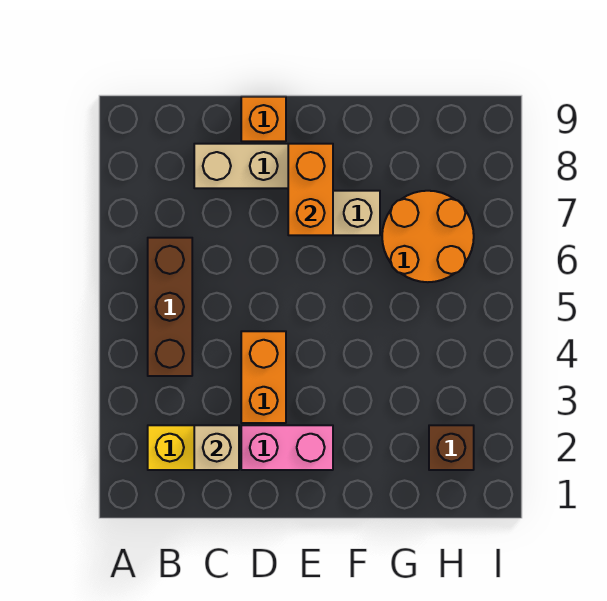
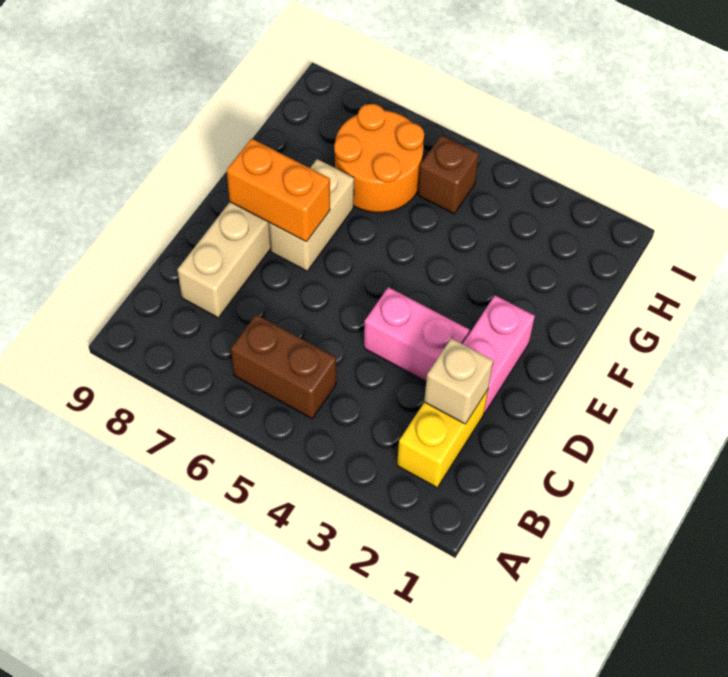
brown 1x3 brick [148,238,192,376] -> brown 1x2 brick [231,314,336,419]
orange 1x2 brick [241,331,286,423] -> pink 1x2 brick [364,287,469,381]
orange 1x1 brick [241,97,286,141] -> none
brown 1x1 brick [429,425,474,470] -> brown 1x1 brick moved to [418,135,479,214]

